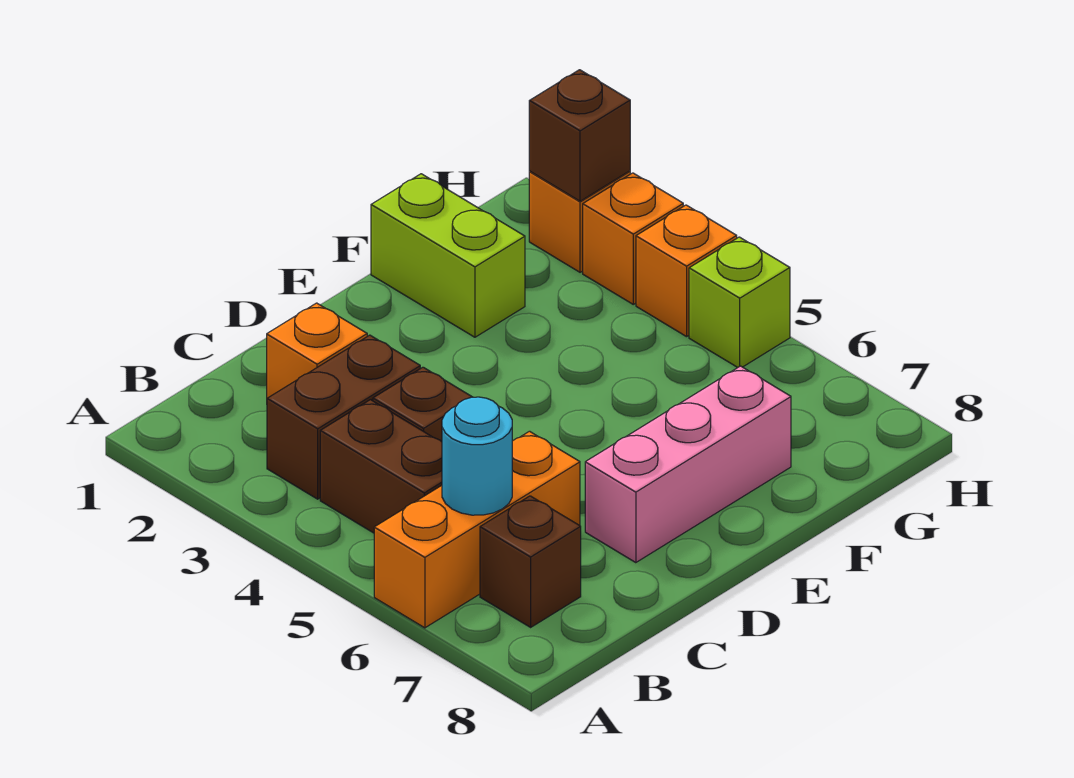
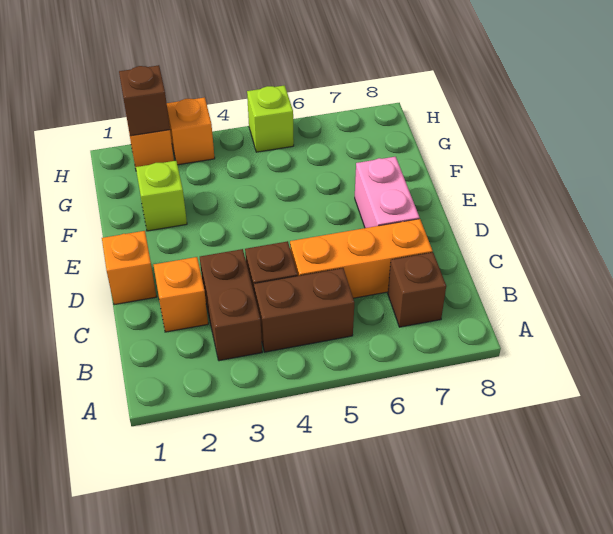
orange 1x3 brick [374,431,580,628] -> orange 1x3 brick turned to [290,219,432,298]
cyan 1x1 round brick [442,397,512,515] -> none
pink 1x3 brick [585,366,791,563] -> pink 1x2 brick [355,157,419,228]
lime 1x2 brick [371,174,525,337] -> lime 1x1 brick [136,161,187,231]
orange 1x1 brick [636,205,737,337] -> orange 1x1 brick moved to [102,231,156,305]

